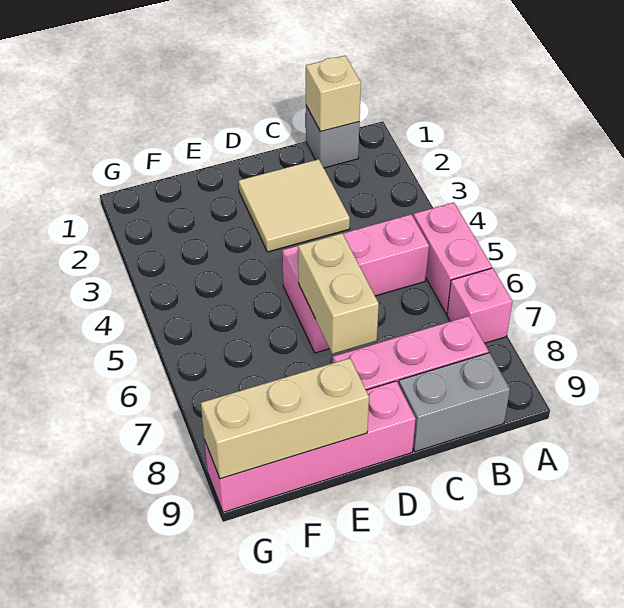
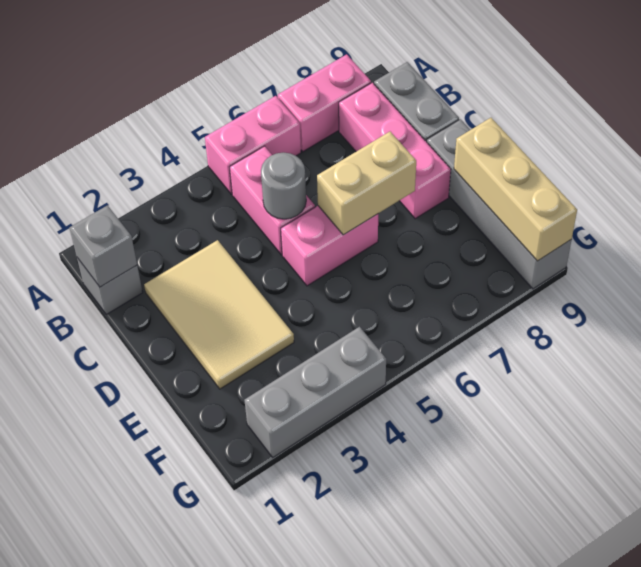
pink 1x1 brick [447,268,513,343] -> pink 1x2 brick [278,54,371,151]
tan 1x1 brick [306,56,361,132] -> grey 1x1 brick [70,205,137,287]
tan 2x2 tile [239,159,350,252] -> tan 2x3 tile [144,240,294,389]
none -> grey 1x1 round brick [261,152,306,219]
pink 1x4 brick [204,381,416,512] -> grey 1x4 brick [427,119,572,289]
none -> grey 1x3 brick [244,327,386,457]

